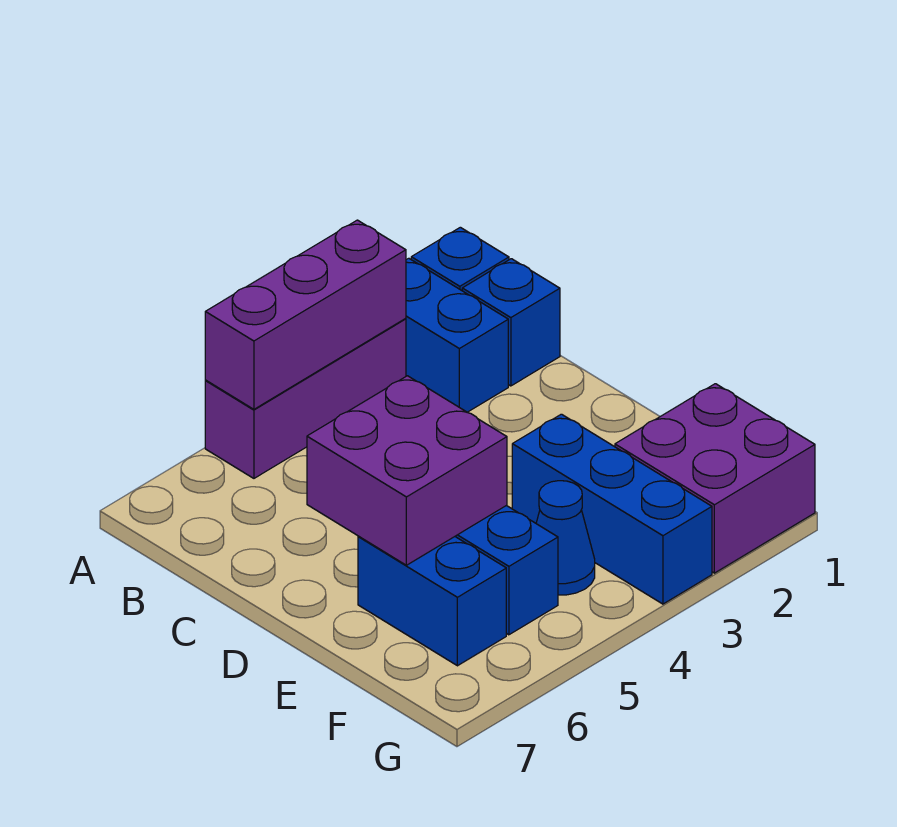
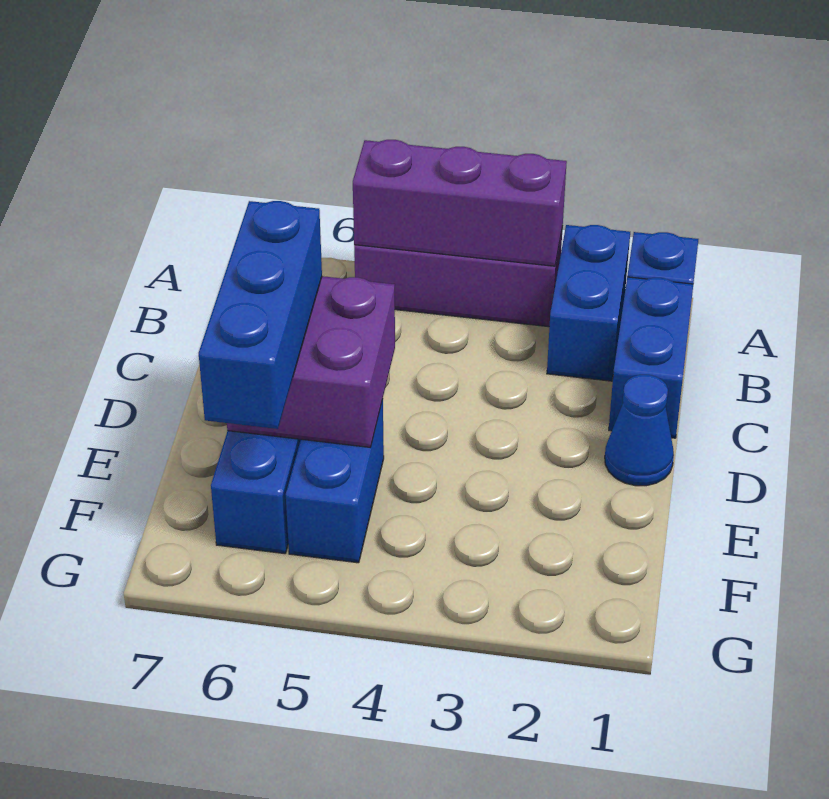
blue 1x1 brick [462,259,560,386] -> blue 1x2 brick [609,277,693,438]
blue 1x3 brick [512,414,712,604] -> blue 1x3 brick moved to [199,201,322,429]
purple 2x2 brick [615,384,815,573] -> none
blue 1x1 cone [536,481,595,595] -> blue 1x1 cone moved to [605,375,674,486]

